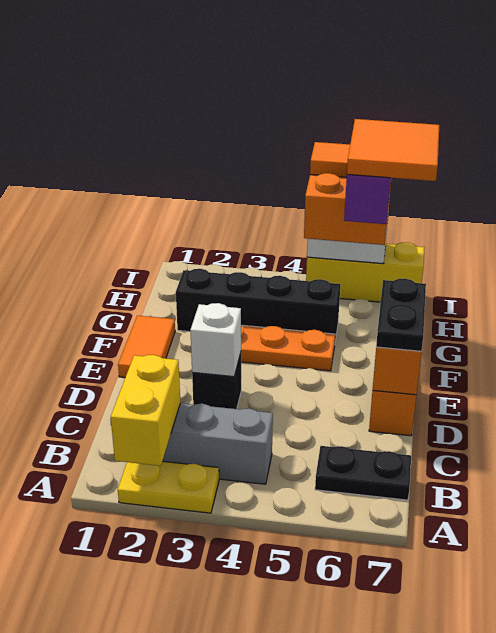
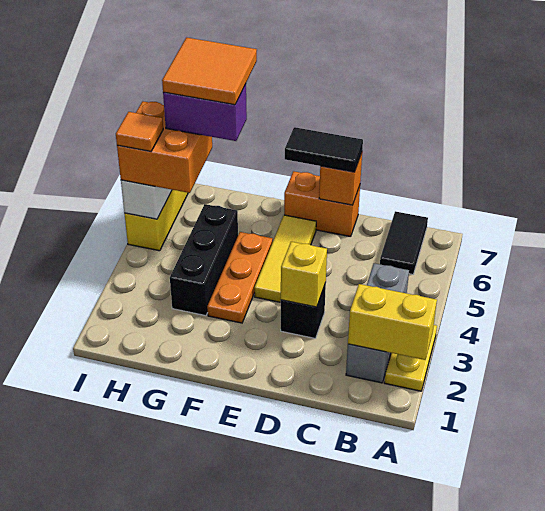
black 1x2 plate [315,446,411,500] -> black 1x2 tile [380,211,428,274]
white 1x1 brick [191,303,241,377] -> yellow 1x1 brick [281,242,327,307]
black 1x2 plate [376,278,426,351] -> black 1x2 tile [285,127,363,172]
orange 1x2 tile [118,316,175,377] -> none
none -> yellow 1x3 tile [254,215,316,302]
black 1x4 brick [176,269,340,340] -> black 1x3 brick [170,204,238,316]

